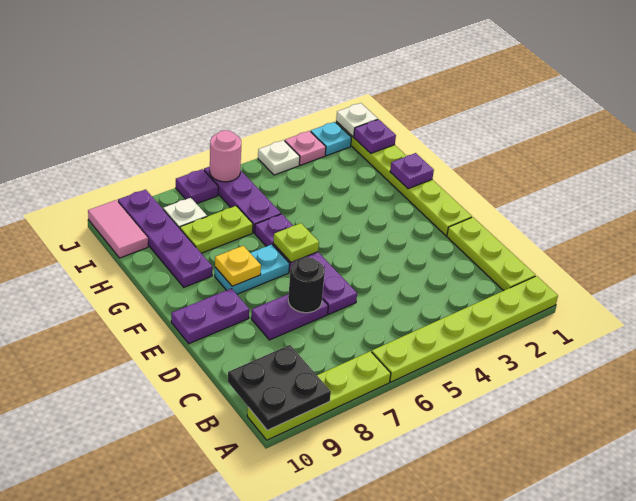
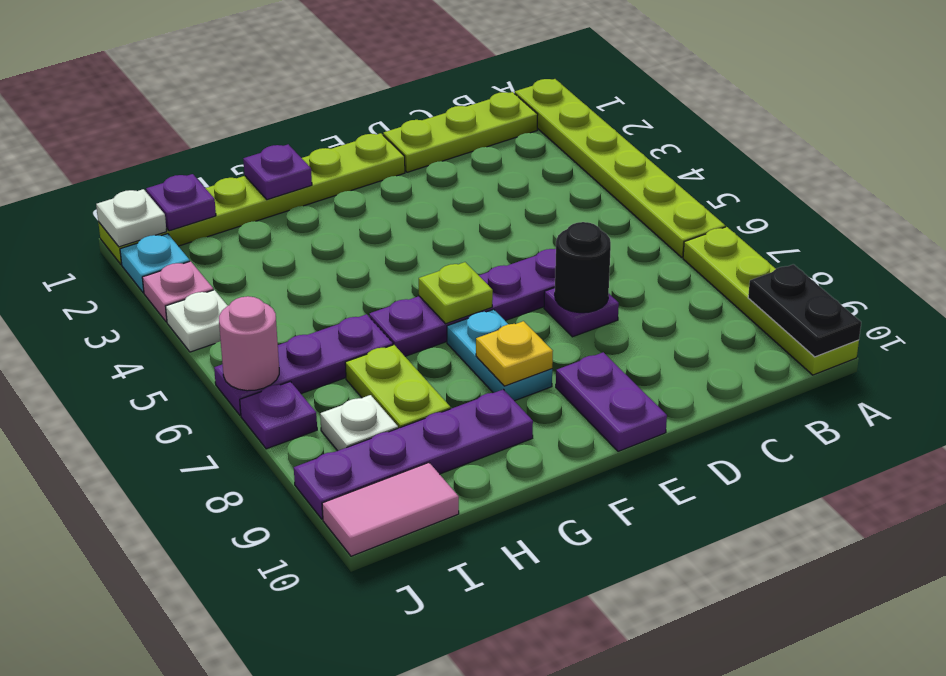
black 2x2 plate [228,345,331,430] -> black 1x2 plate [748,264,861,357]
purple 1x2 plate [251,294,328,340] -> purple 1x1 plate [544,288,619,337]

